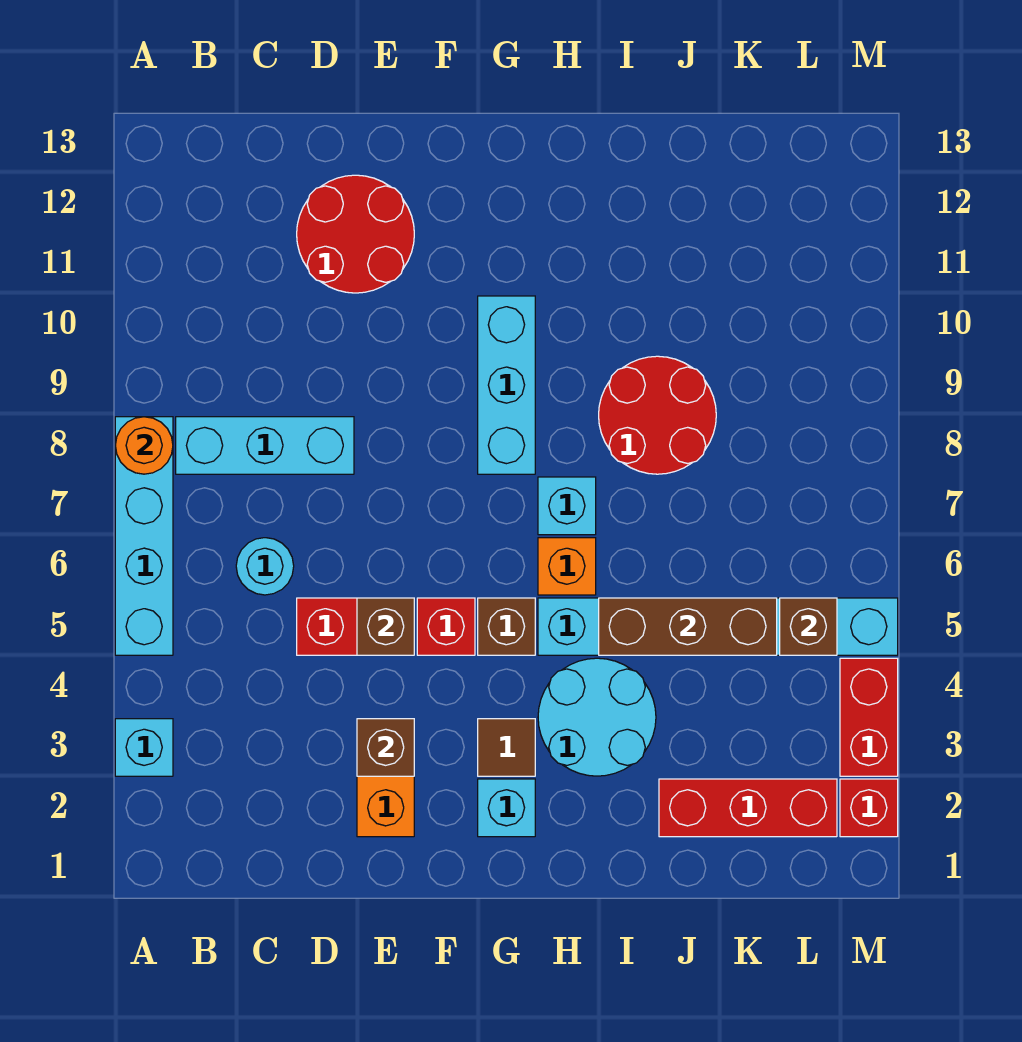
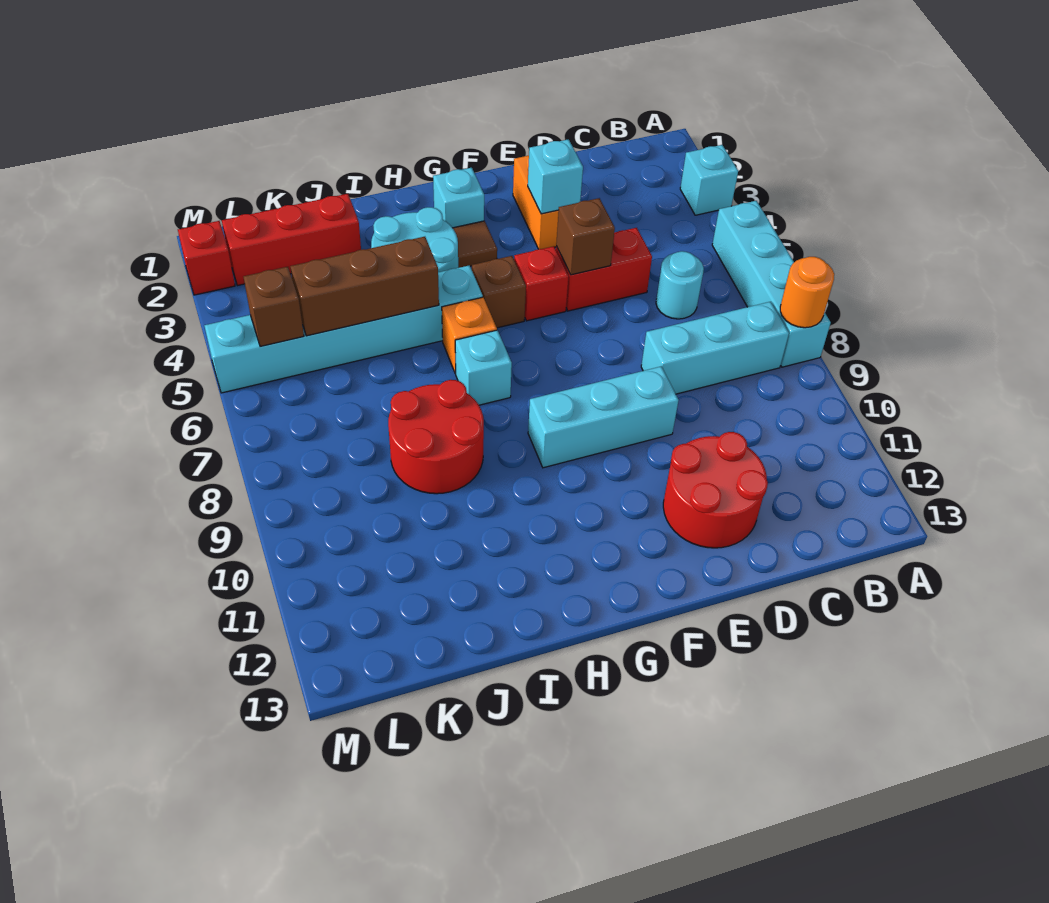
brown 1x1 brick [357,719,414,776] -> cyan 1x1 brick [528,139,583,214]
cyan 1x3 brick [478,296,535,474] -> cyan 1x3 brick turned to [528,366,679,468]
red 1x2 brick [840,658,898,776] -> none

